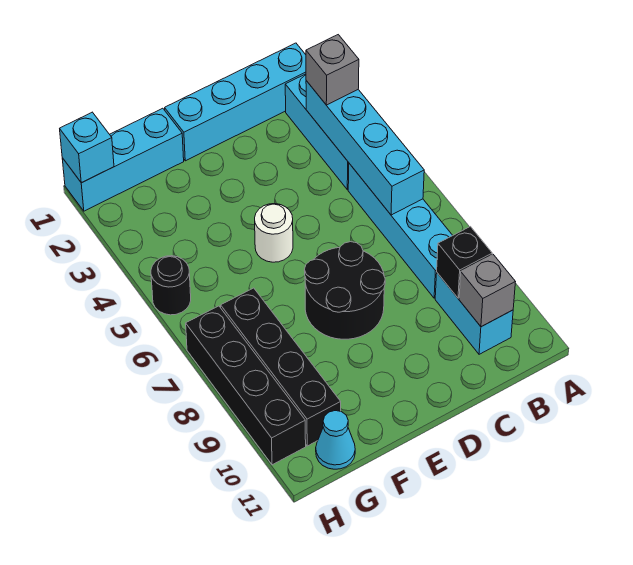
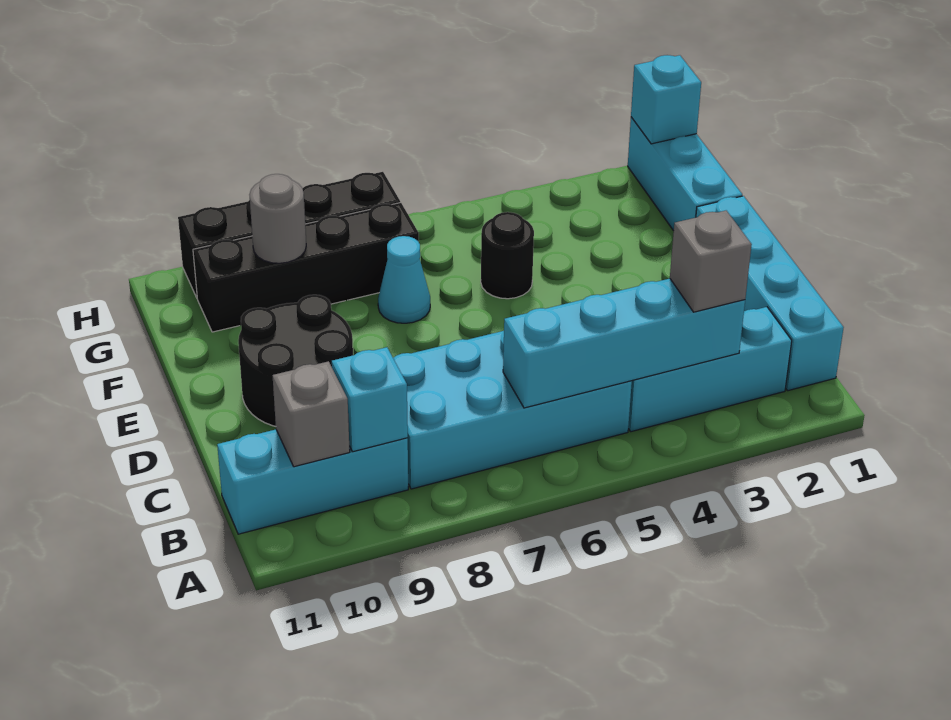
cyan 1x4 brick [348,164,453,298] -> cyan 2x4 brick [393,331,632,489]
cyan 1x2 brick [435,273,513,354] -> cyan 1x3 brick [217,429,408,534]
black 1x1 brick [437,227,492,298] -> cyan 1x1 brick [332,347,408,452]
black 2x2 round brick [304,242,385,339] -> black 2x2 round brick moved to [238,295,353,426]
white 1x1 round brick [255,204,293,262] -> none
none -> grey 1x1 round brick [249,174,306,263]
cyan 1x1 cone [316,411,355,469] -> cyan 1x1 cone moved to [378,236,430,323]
black 1x1 round brick [151,256,191,315] -> black 1x1 round brick moved to [481,212,534,299]

